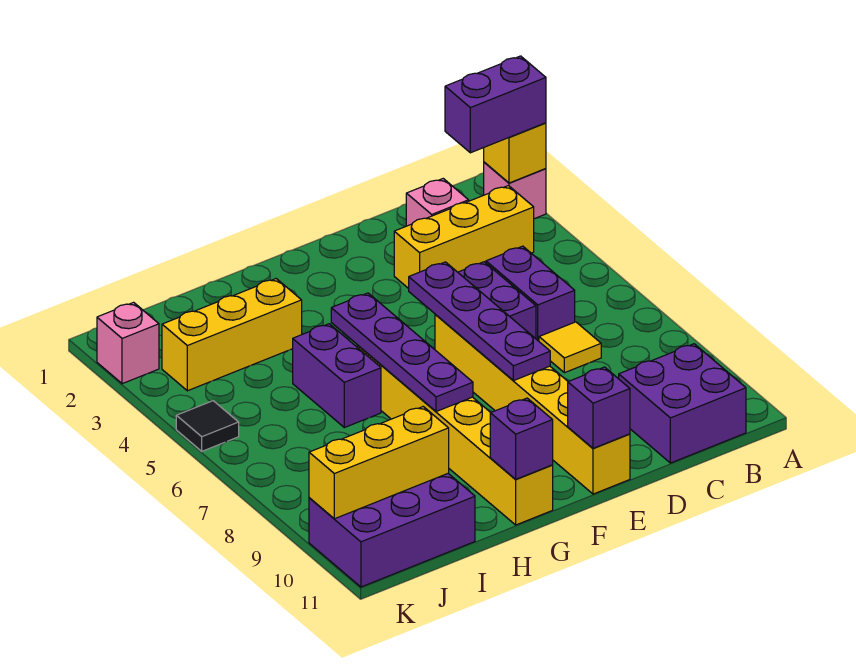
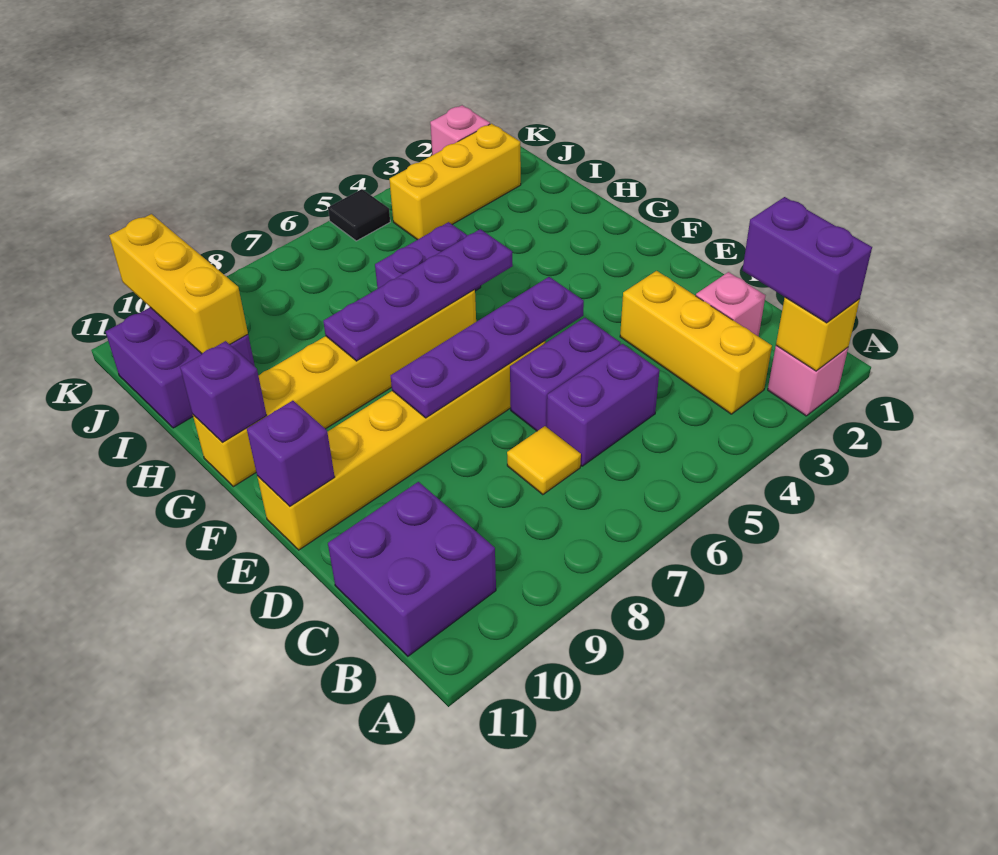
yellow 1x3 brick [162,279,302,391] -> yellow 1x3 brick turned to [389,124,521,240]
purple 2x3 brick [309,474,475,587] -> purple 2x2 brick [106,307,255,428]

